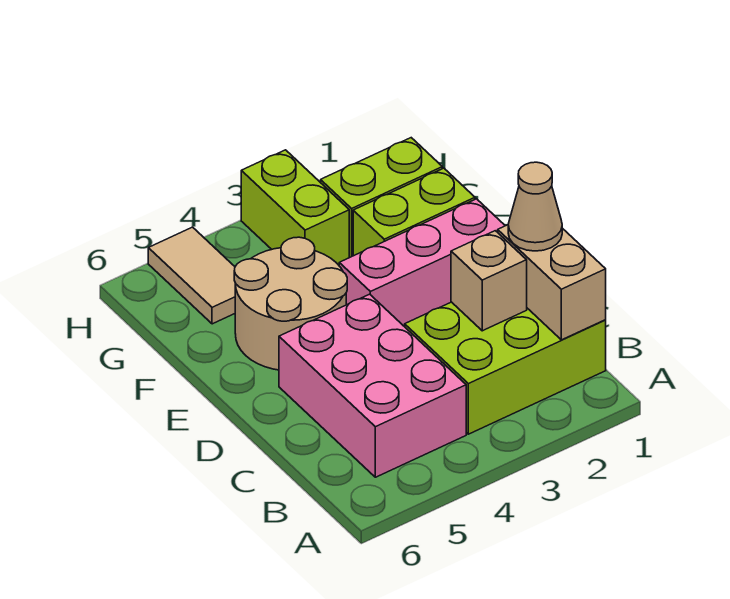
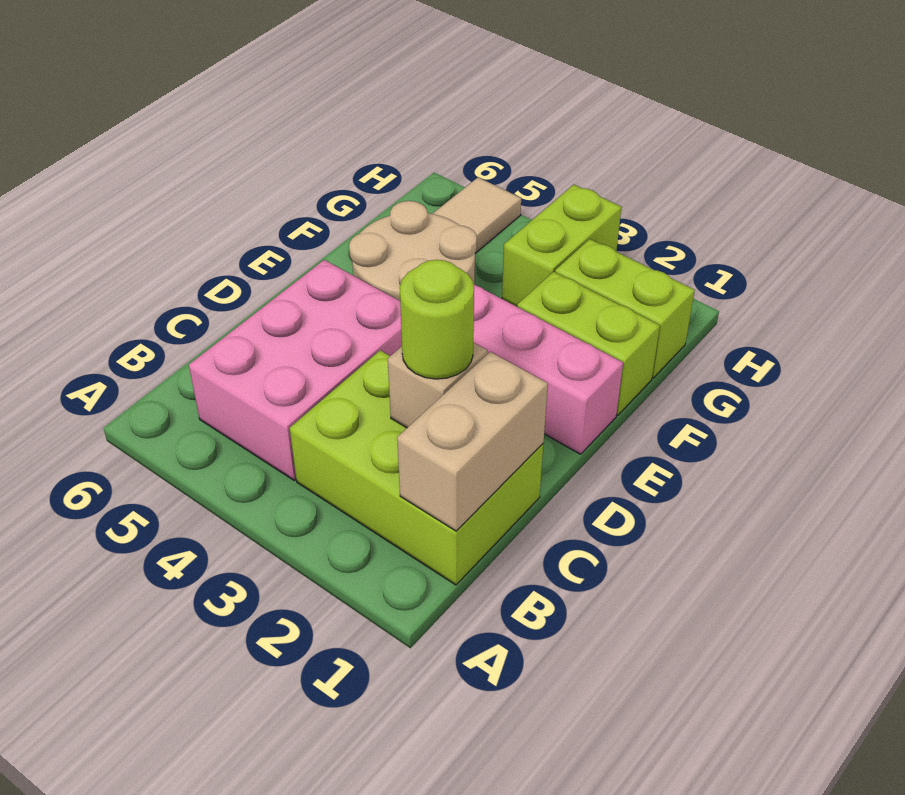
tan 1x1 cone [508,162,562,251] -> none
none -> lime 1x1 round brick [400,260,474,379]

